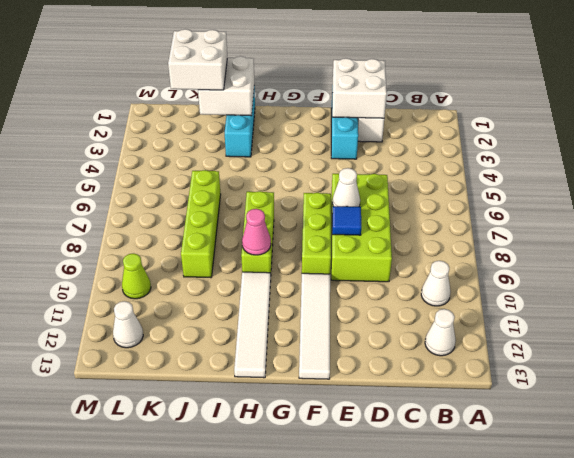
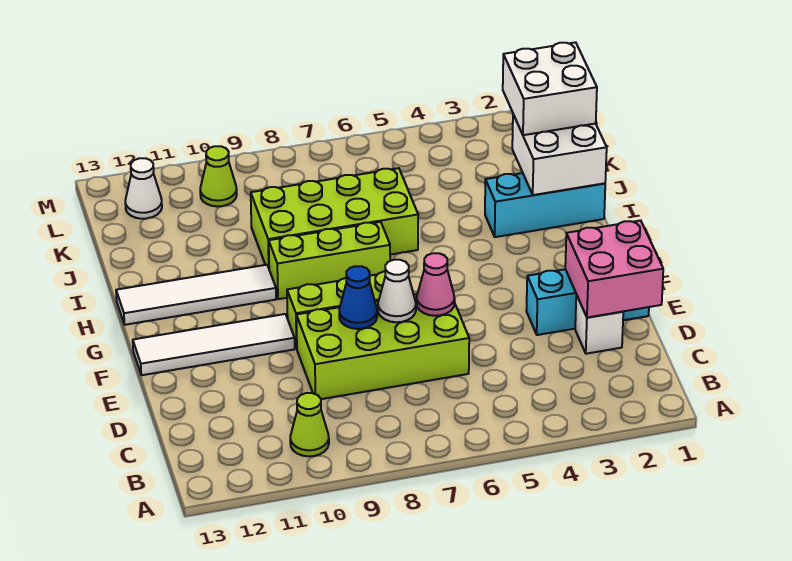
white 1x1 cone [421,261,451,306] -> lime 1x1 cone [290,393,329,456]
white 1x1 cone [425,309,456,356] -> none
white 2x2 brick [332,58,387,118] -> pink 2x2 brick [565,220,663,318]
blue 1x1 tile [332,206,361,235] -> blue 1x1 cone [339,266,377,329]
pink 1x1 cone [242,209,271,255] -> pink 1x1 cone moved to [417,253,455,316]
lime 1x4 brick [181,170,221,278] -> lime 2x4 brick [251,168,418,268]

